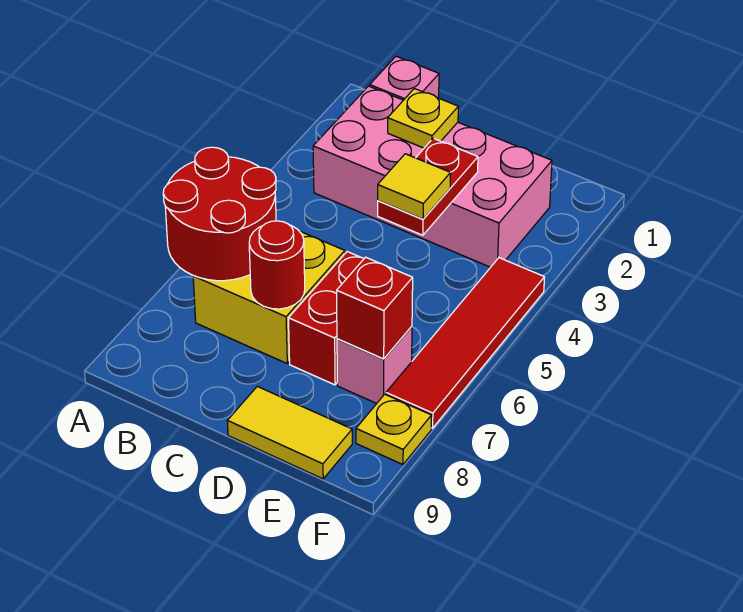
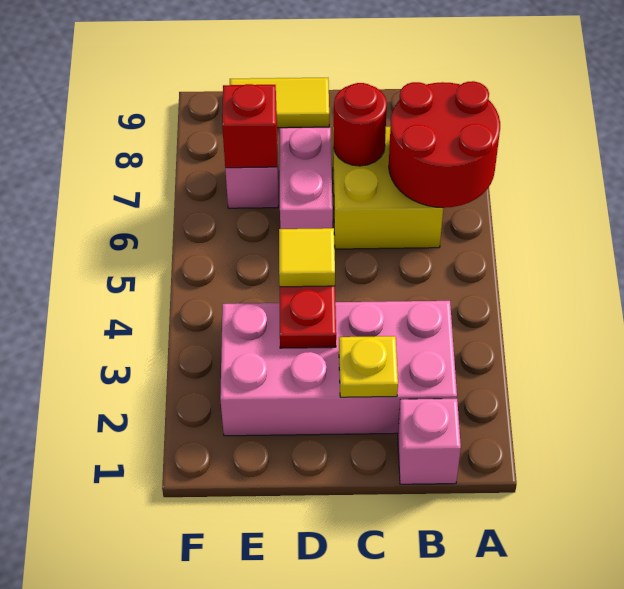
red 1x2 brick [289,252,364,385] -> pink 1x2 brick [280,128,333,229]
red 1x4 tile [386,258,545,428] -> none
yellow 1x1 plate [356,394,431,465] -> none

